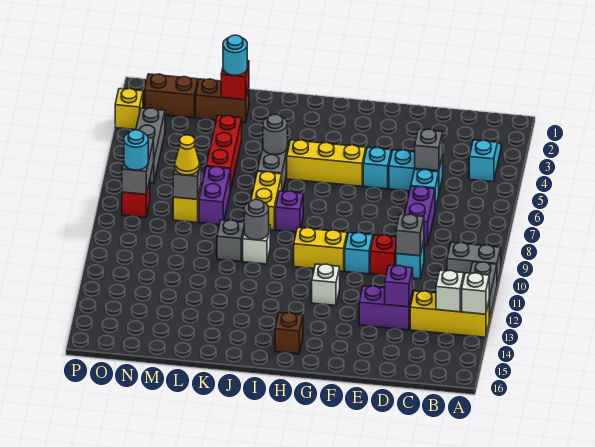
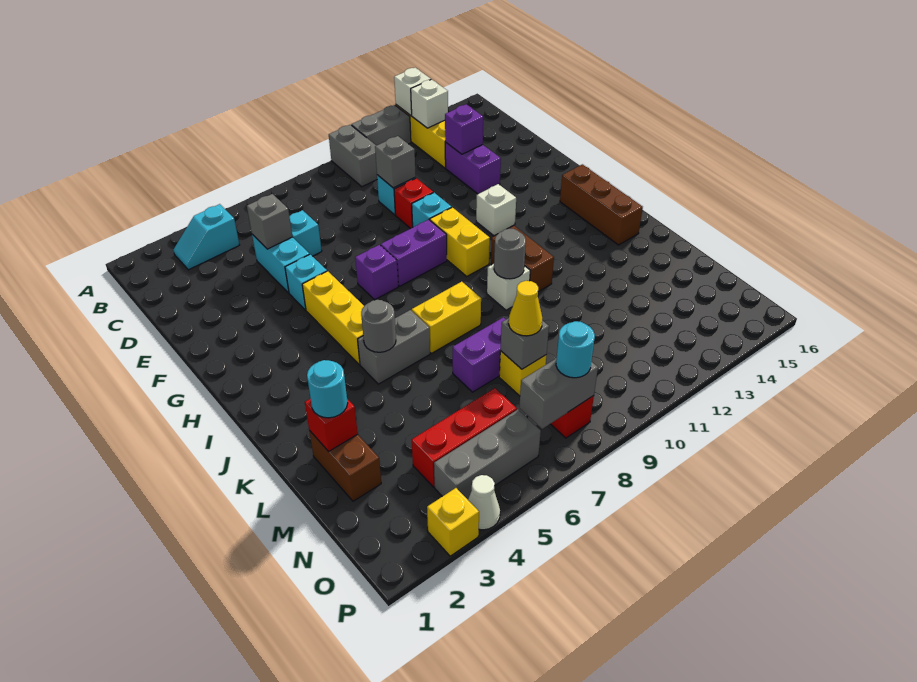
purple 1x2 brick [405,186,435,245] -> purple 1x2 brick moved to [381,219,447,286]
brown 1x1 brick [275,313,303,354] -> brown 1x3 brick [560,164,643,245]
purple 1x1 brick [276,191,303,232] -> purple 1x1 brick moved to [355,245,398,300]
grey 1x1 brick [217,220,244,261] -> none
red 1x3 brick [206,116,242,191] -> red 1x3 brick moved to [412,388,517,487]
brown 1x2 brick [145,74,198,118] -> brown 1x2 brick moved to [491,226,554,292]
none -> white 1x1 cone [468,475,500,530]

